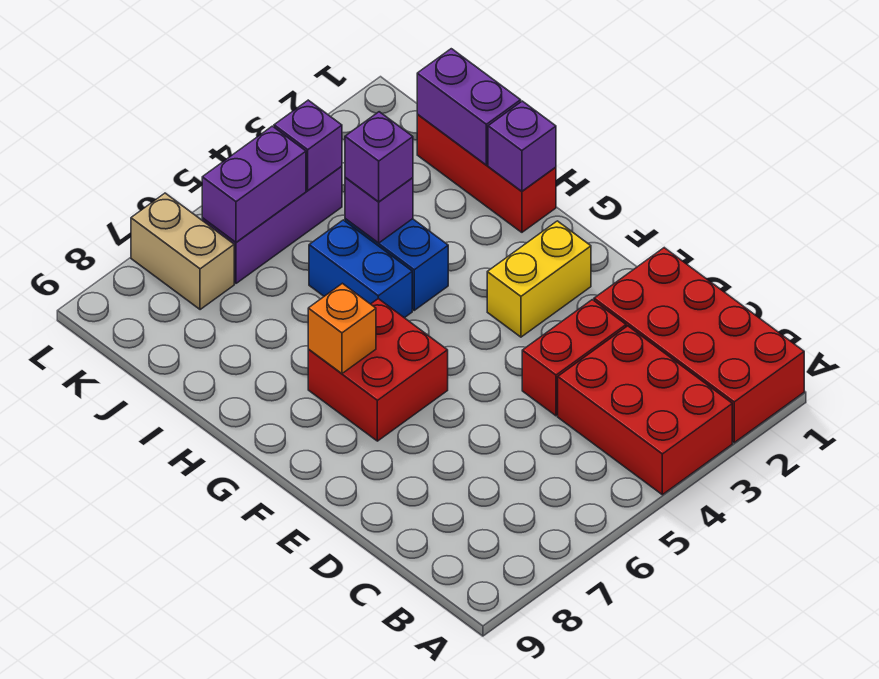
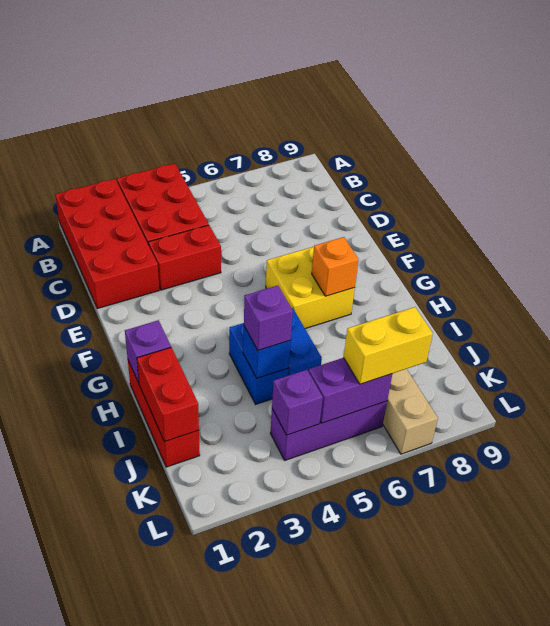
yellow 1x2 brick [487,221,591,337] -> yellow 1x2 brick moved to [344,307,433,384]
red 2x2 brick [308,299,448,441] -> yellow 2x2 brick [266,247,355,329]
purple 1x2 brick [417,49,521,165] -> red 1x2 brick [137,347,199,442]
purple 1x1 brick [345,178,413,243] -> blue 1x1 brick [243,326,291,378]

